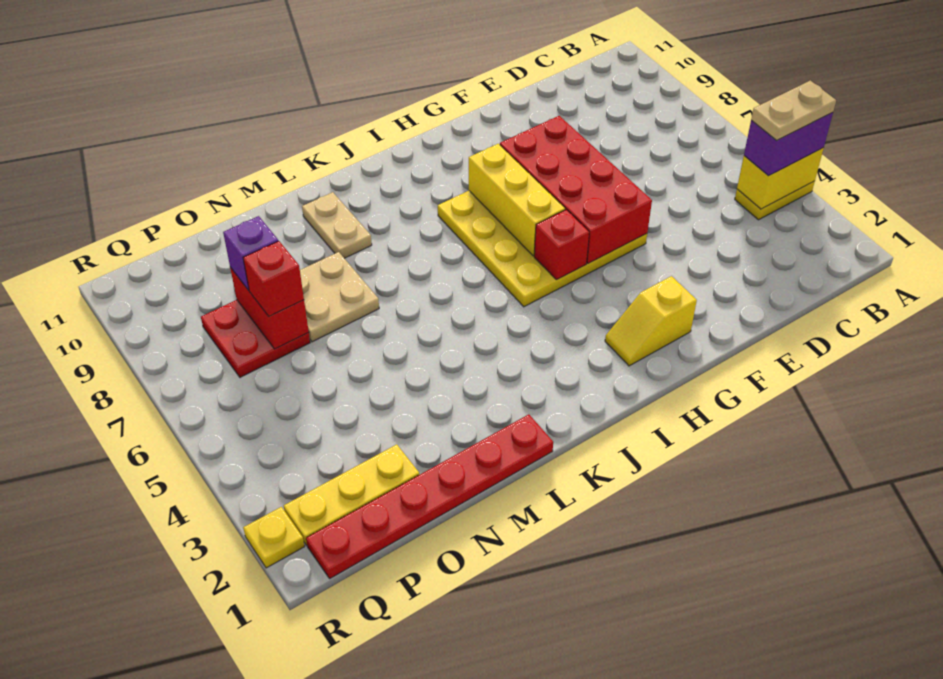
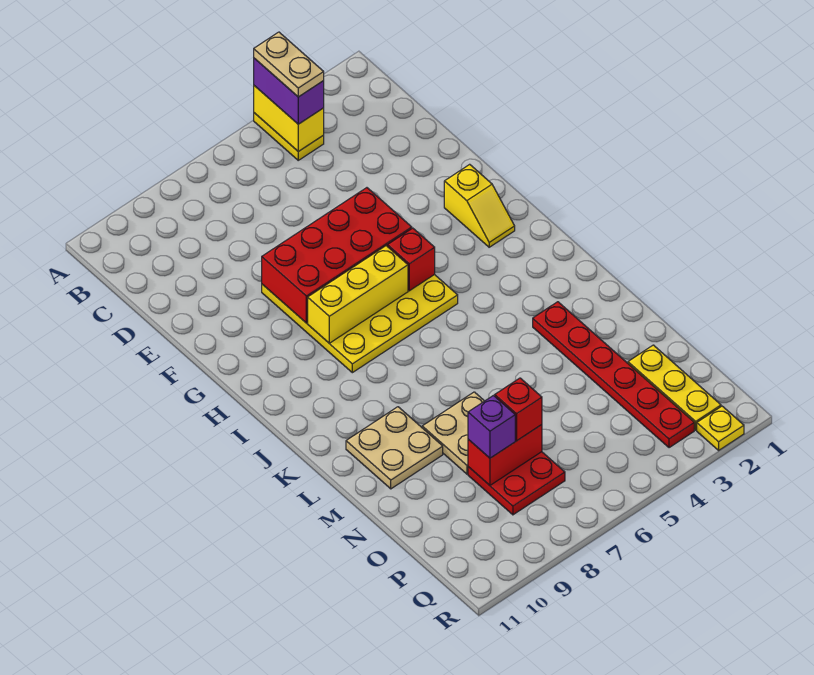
red 1x6 plate [306,414,553,578] -> red 1x6 plate moved to [533,302,694,448]
tan 1x2 plate [302,192,372,258] -> tan 2x2 plate [346,407,443,489]

